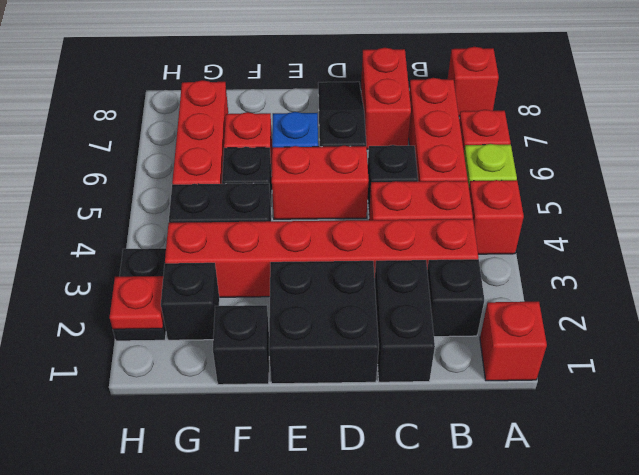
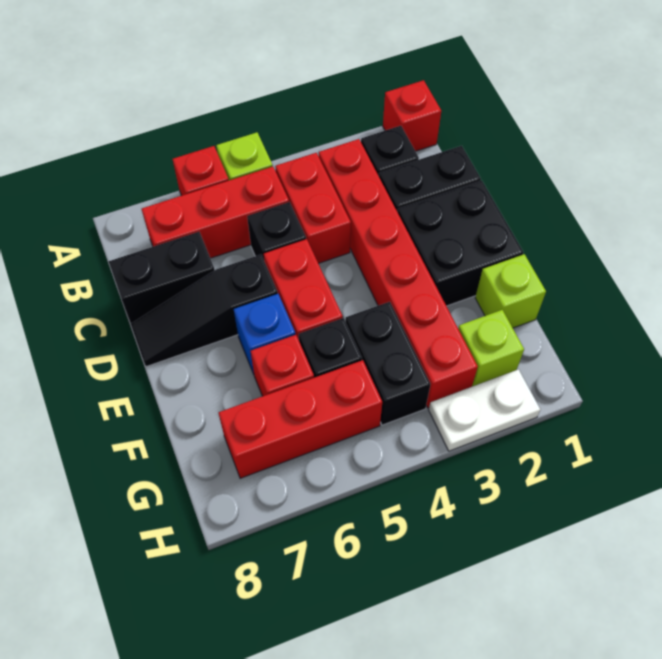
red 1x1 brick [469,180,524,254] -> none
red 1x1 brick [448,47,499,116] -> none
red 1x2 brick [361,48,411,149] -> black 1x2 brick [109,232,215,323]
black 1x1 brick [213,305,269,385] -> lime 1x1 brick [475,254,546,328]
black 1x1 brick [161,263,220,340] -> lime 1x1 brick [458,310,524,387]
black 1x2 plate [113,248,166,341] -> white 1x2 plate [429,369,541,451]
red 1x1 plate [110,276,164,329] -> none

